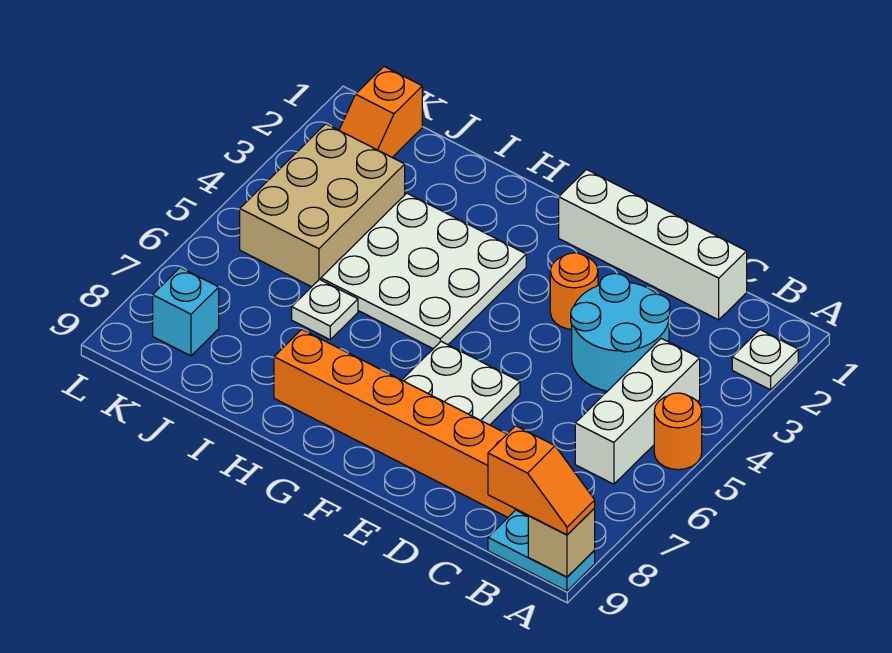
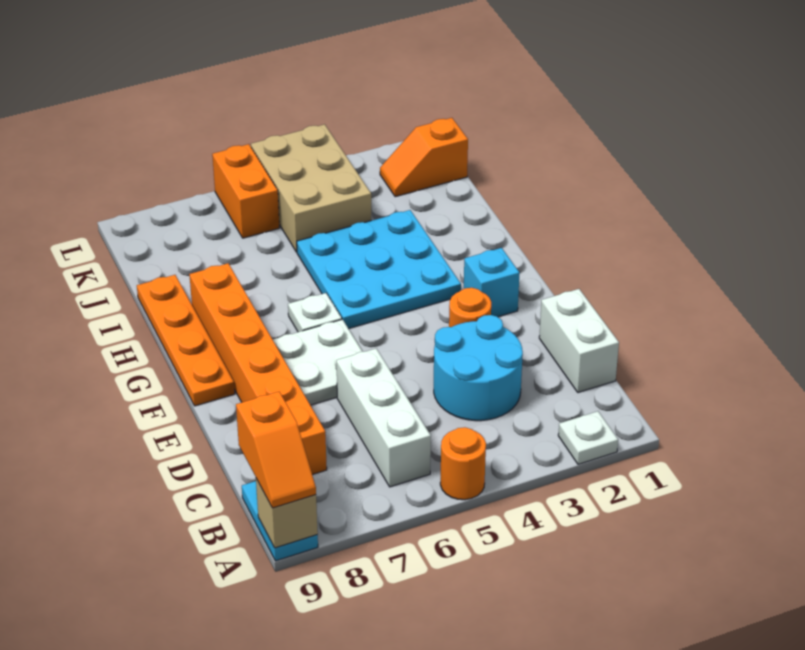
white 1x3 brick [575,338,700,484] -> white 1x3 brick turned to [336,348,431,487]
white 1x4 brick [559,170,747,320] -> white 1x2 brick [539,289,619,393]
none -> orange 1x4 plate [137,275,235,406]
white 3x3 plate [321,193,526,349] -> cyan 3x3 plate [297,210,461,329]
white 1x1 plate [292,279,358,340] -> white 1x1 plate moved to [288,293,342,332]
tan 2x3 brick [240,124,405,287] -> tan 2x3 brick turned to [251,124,371,252]
none -> orange 1x2 brick [212,144,279,238]
cyan 1x1 brick [153,267,219,356] -> cyan 1x1 brick moved to [464,248,519,317]

